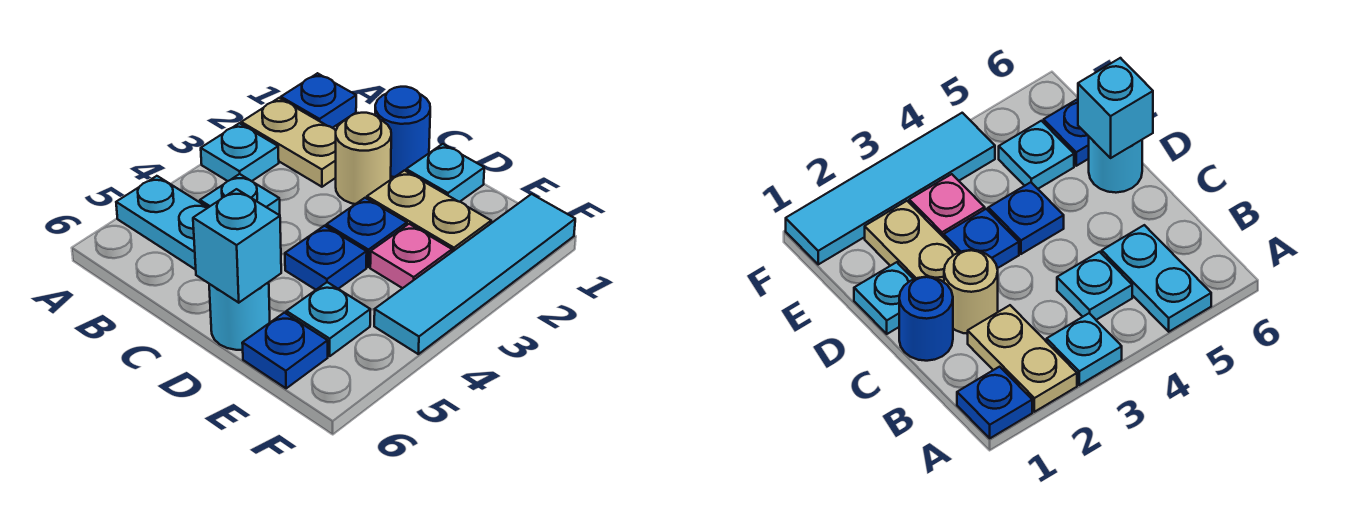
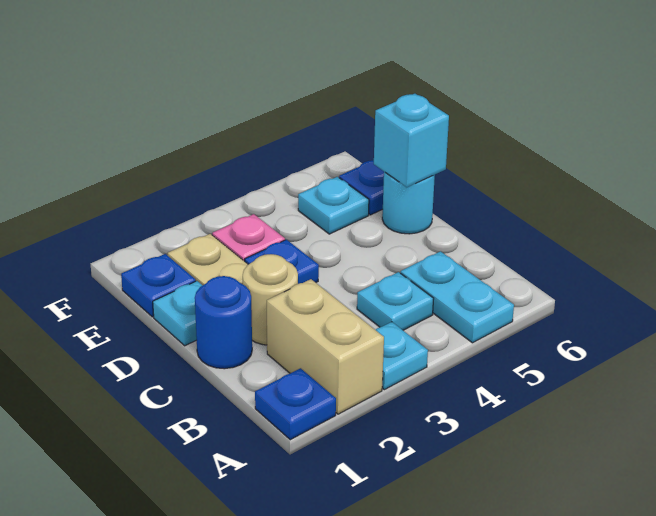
tan 1x2 plate [241,98,336,187] -> tan 1x2 brick [267,279,384,414]
blue 1x1 plate [285,226,367,290] -> blue 1x1 plate moved to [121,254,196,317]
cyan 1x4 tile [374,194,575,354] -> none

